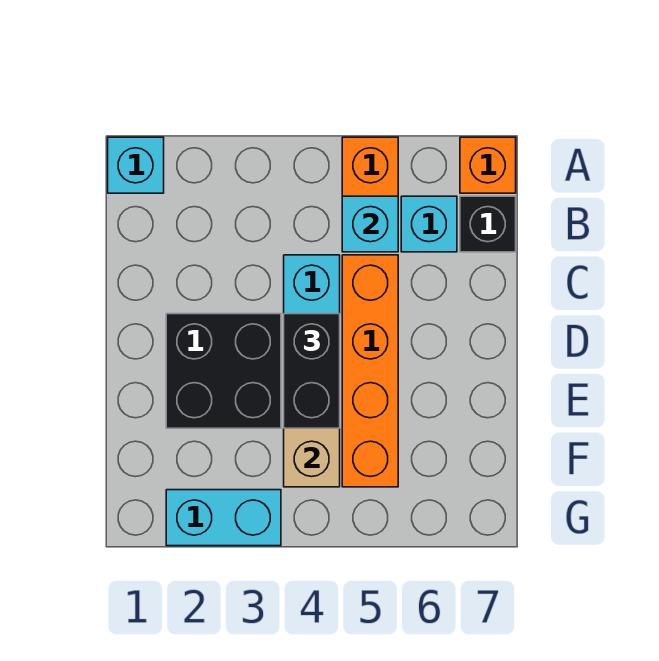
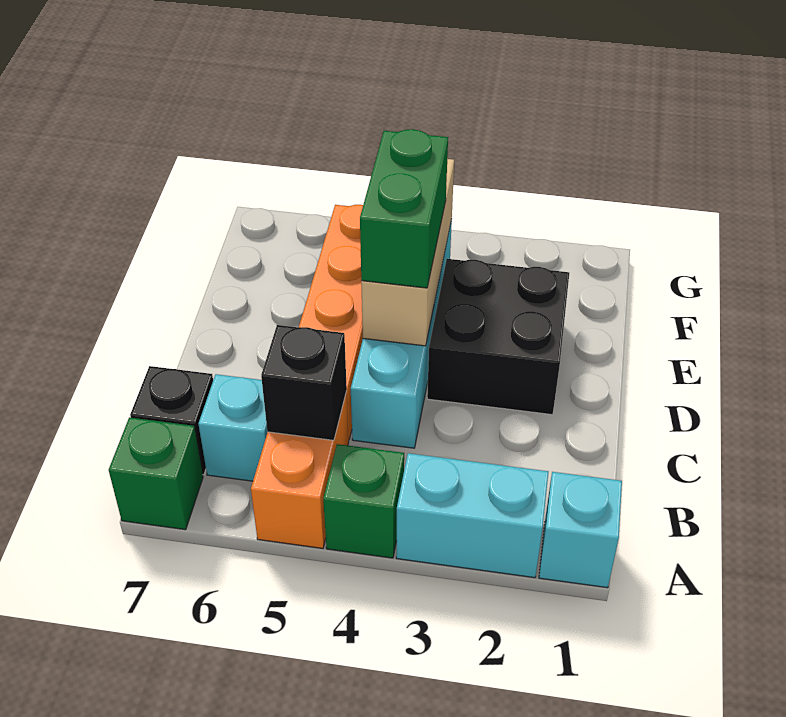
none -> green 1x1 brick [323,444,404,558]
orange 1x1 brick [460,137,516,193] -> green 1x1 brick [109,417,203,530]
cyan 1x1 brick [342,196,398,252] -> black 1x1 brick [261,325,347,440]
black 1x2 brick [284,314,340,428] -> green 1x2 brick [360,129,448,288]
cyan 1x2 brick [166,490,281,546] -> cyan 1x2 brick moved to [396,453,548,578]

